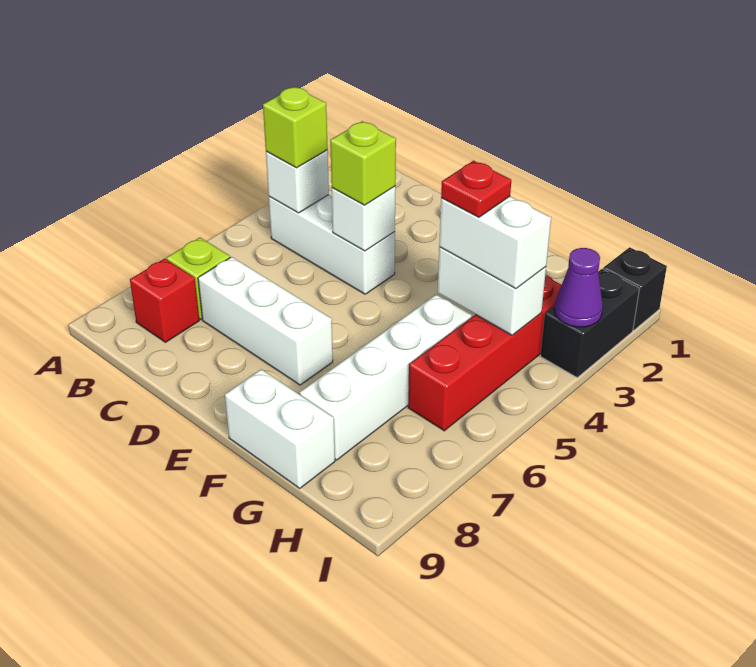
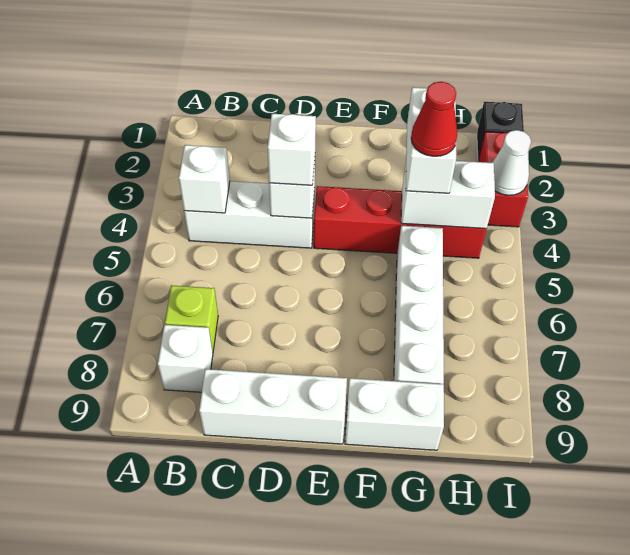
lime 1x1 brick [263,87,328,168] -> none
red 1x1 brick [130,259,199,342] -> white 1x1 brick [158,325,213,392]
white 1x3 brick [198,257,333,385] -> white 1x3 brick moved to [199,369,347,444]
lime 1x1 brick [330,121,396,205] -> white 1x1 brick [268,114,316,185]
white 1x2 brick [439,197,551,289] -> white 1x2 brick turned to [406,87,456,193]
red 1x1 plate [441,161,511,217] -> red 1x1 cone [411,82,457,156]
red 1x4 brick [408,275,561,431] -> red 1x4 brick turned to [314,186,486,258]
black 1x2 brick [540,269,639,377] -> red 1x2 brick [478,132,528,227]
purple 1x1 cone [554,248,603,327] -> white 1x1 cone [493,130,531,195]

